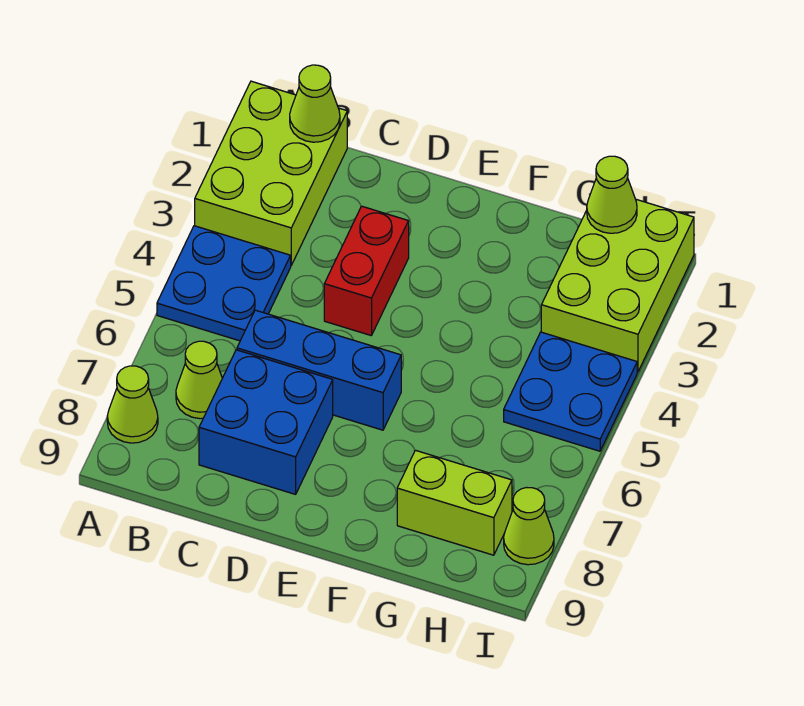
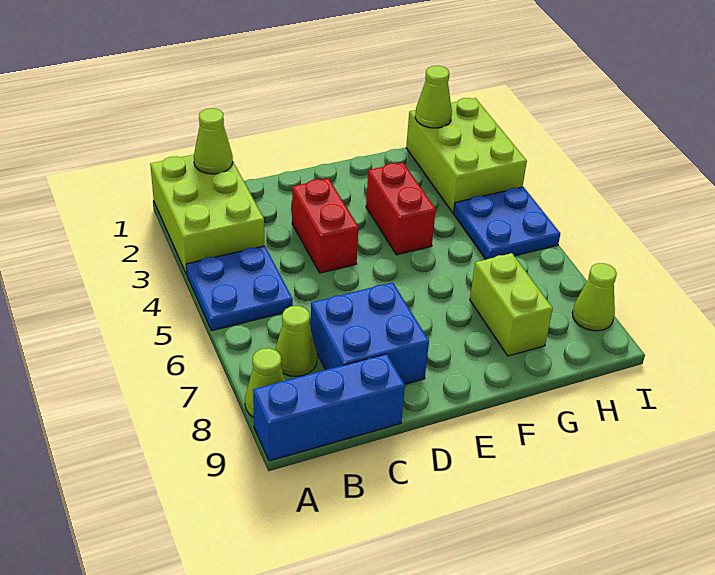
blue 1x3 brick [237,310,401,430] -> blue 1x3 brick moved to [253,354,405,461]
none -> red 1x2 brick [366,163,436,255]
lime 1x2 brick [397,450,512,555] -> lime 1x2 brick turned to [470,253,553,356]

